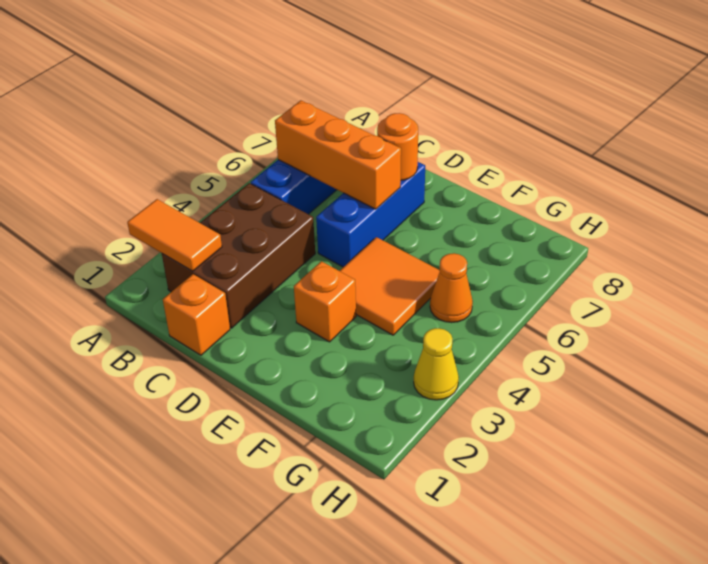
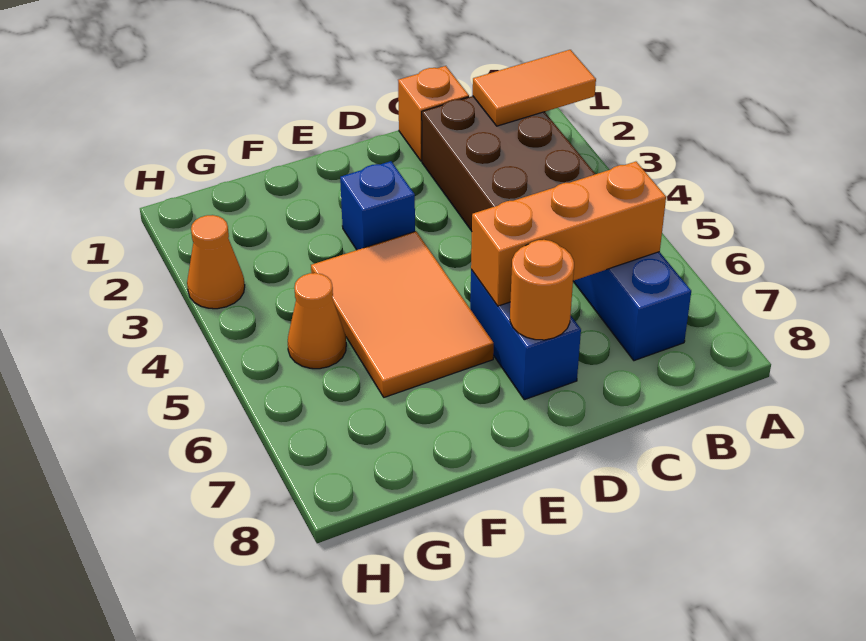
blue 1x3 brick [316,162,425,267] -> blue 1x2 brick [470,269,581,400]
orange 1x1 brick [294,261,356,342] -> blue 1x1 brick [340,161,415,250]
orange 2x2 tile [340,237,440,335] -> orange 2x3 tile [311,231,494,397]
yellow 1x1 cone [414,328,459,400] -> orange 1x1 cone [187,215,245,309]

